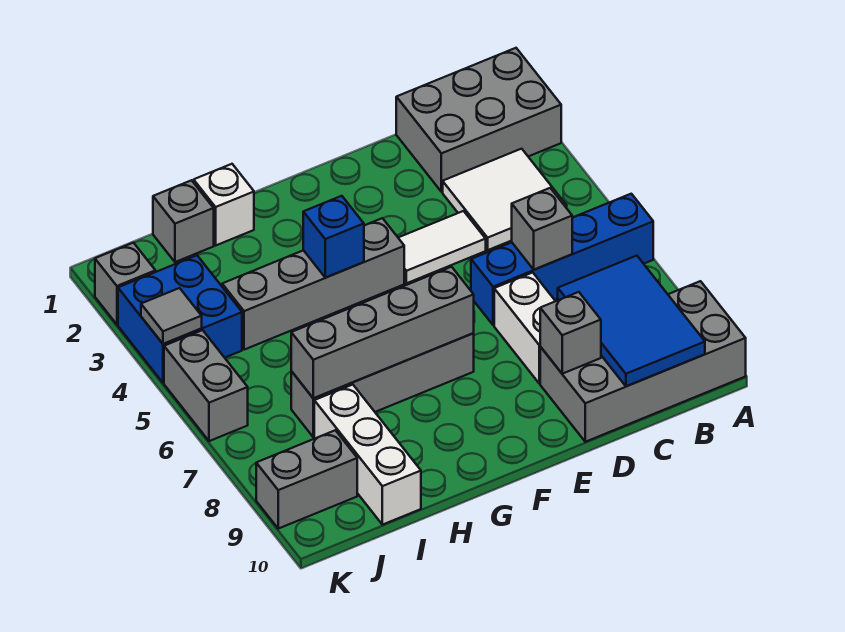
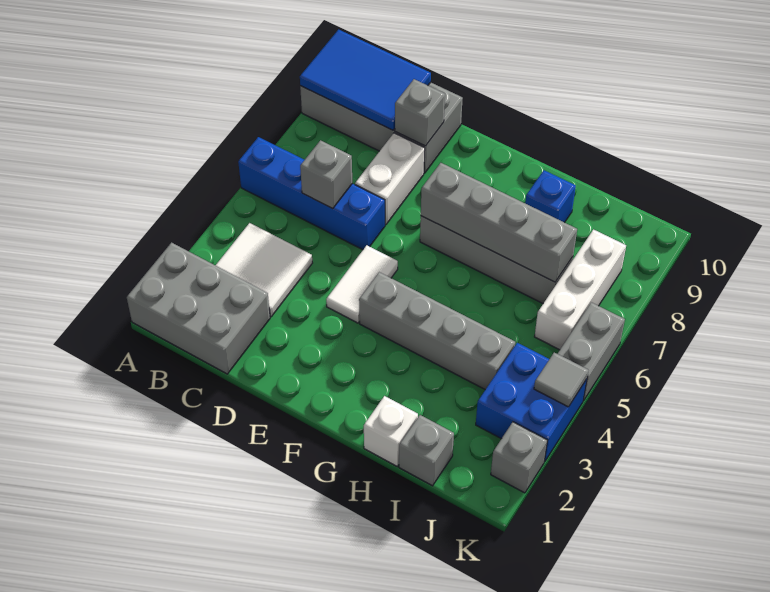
blue 2x3 tile [558,256,705,386] -> blue 2x3 tile turned to [300,30,431,130]
white 1x2 tile [398,211,486,283] -> white 1x2 tile turned to [326,245,398,323]
blue 1x1 brick [303,196,364,278] -> blue 1x1 brick moved to [525,170,576,223]
white 1x3 brick [314,385,421,525] -> white 1x3 brick moved to [535,230,626,350]
grey 1x2 brick [256,430,357,529] -> none

